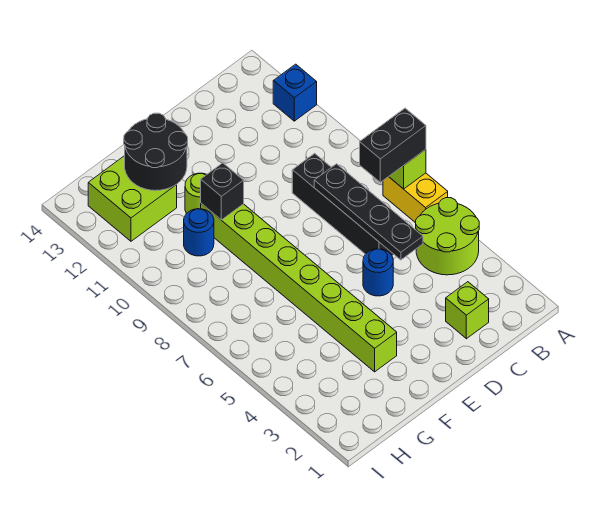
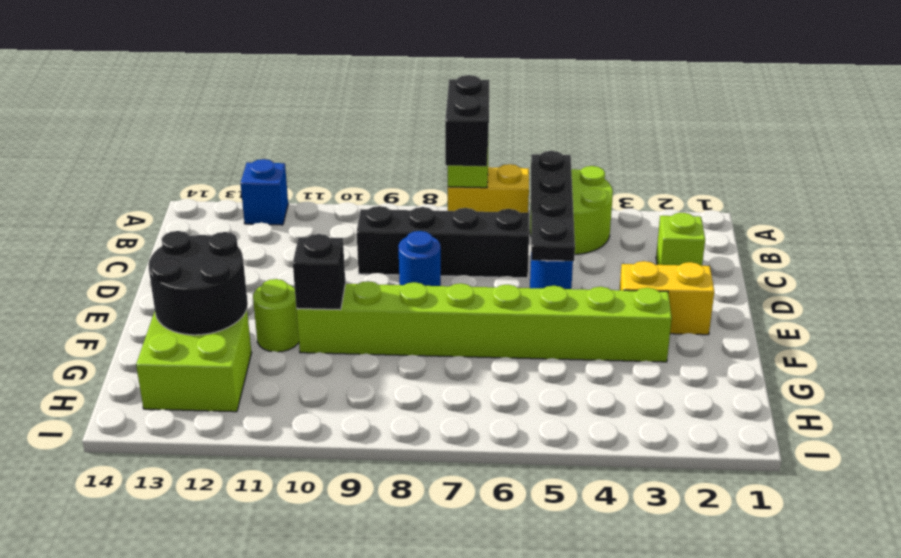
black 1x4 plate [314,164,423,260] -> black 1x4 plate turned to [531,151,575,261]
none -> yellow 1x2 brick [619,261,714,335]
blue 1x1 round brick [184,209,214,256] -> blue 1x1 round brick moved to [398,231,441,286]

